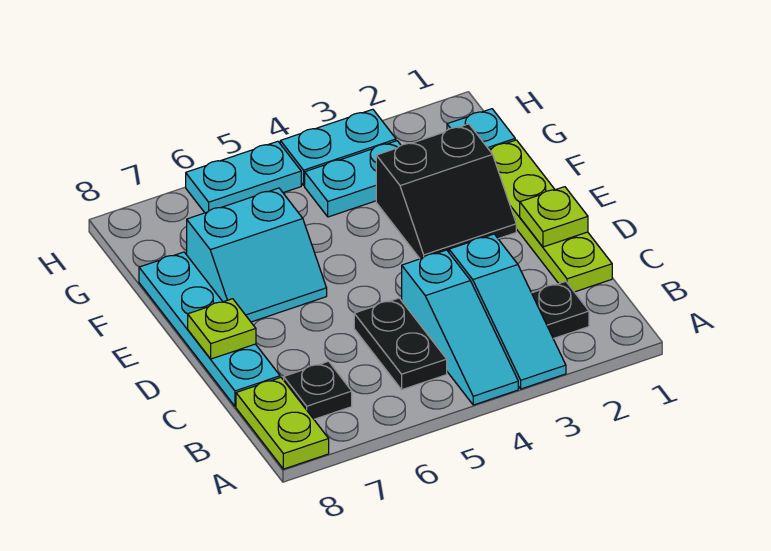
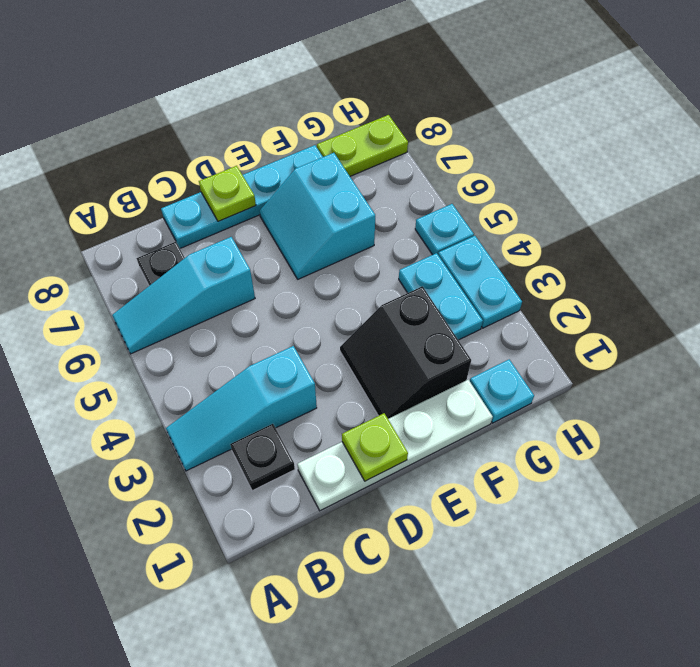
cyan 1x3 slope [402,250,518,405] -> cyan 1x3 slope moved to [112,237,255,354]
lime 1x2 plate [236,378,329,469] -> lime 1x2 plate moved to [317,115,408,176]
black 1x2 plate [354,298,447,390] -> none
lime 1x4 plate [489,140,612,292] -> white 1x4 plate [297,380,493,511]
cyan 1x2 plate [186,141,301,213] -> cyan 1x1 plate [415,204,474,255]

